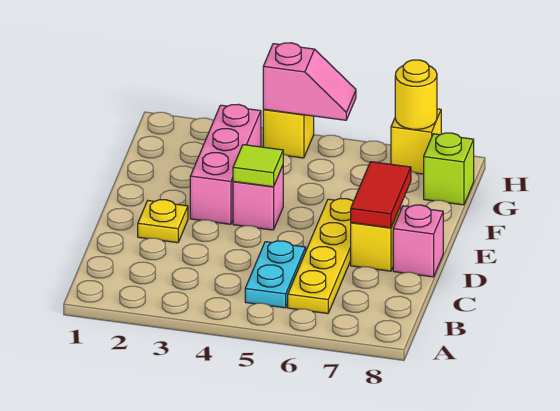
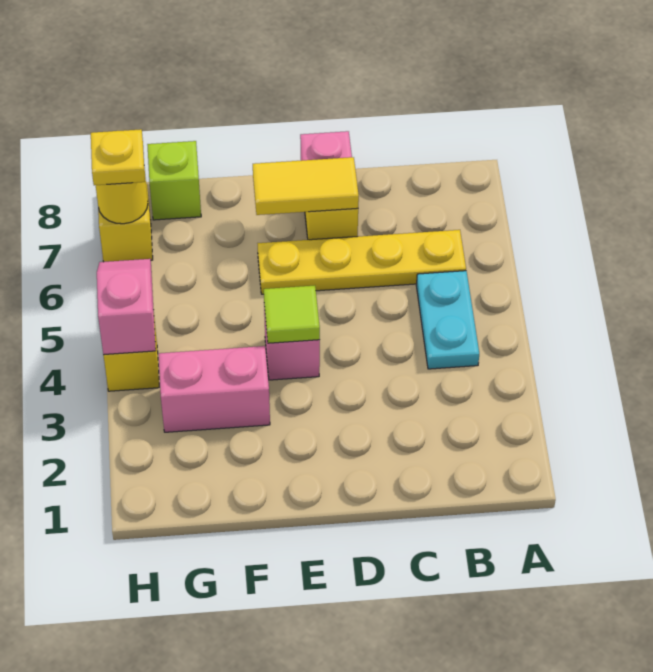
cyan 1x2 plate [245,241,306,308] -> cyan 1x2 plate turned to [416,271,479,369]
yellow 1x1 plate [138,200,188,243] -> yellow 1x1 plate moved to [91,129,145,185]
red 1x2 tile [351,162,411,228] -> yellow 1x2 tile [253,157,359,215]
pink 1x3 brick [190,104,261,224] -> pink 1x2 brick [158,346,270,432]

